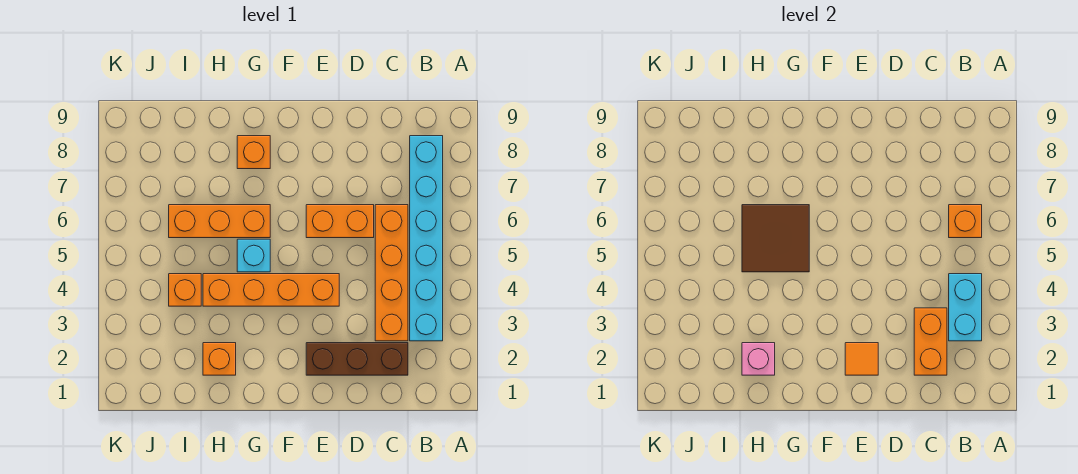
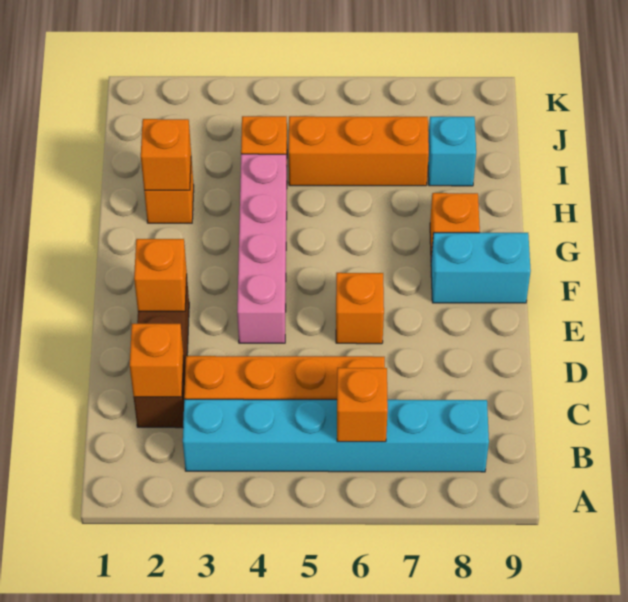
cyan 1x2 brick [949,274,982,341] -> cyan 1x2 brick moved to [431,233,531,303]
orange 1x2 brick [914,308,947,375] -> orange 1x1 brick [130,324,183,397]
orange 1x2 brick [306,205,374,238] -> orange 1x1 brick [336,273,384,344]
orange 1x1 tile [845,343,878,375] -> orange 1x1 brick [134,239,187,311]
orange 1x4 brick [203,274,339,306] -> pink 1x4 brick [237,154,287,343]
cyan 1x1 brick [237,239,270,272] -> cyan 1x1 brick moved to [428,117,476,186]
brown 2x2 tile [742,205,809,272] -> none
orange 1x3 brick [169,205,270,238] -> orange 1x3 brick turned to [289,116,429,186]
pink 1x1 brick [742,343,775,375] -> orange 1x1 brick [141,119,191,191]

